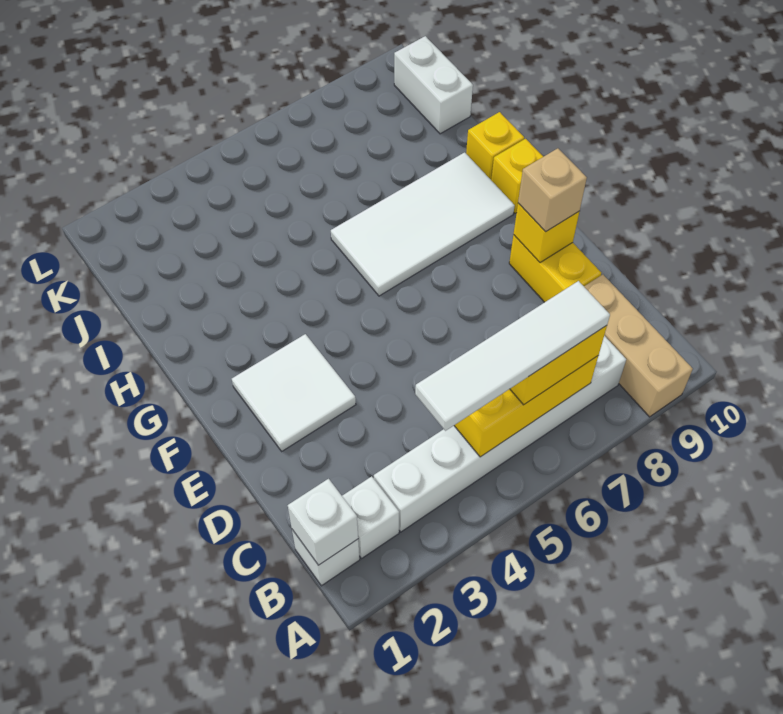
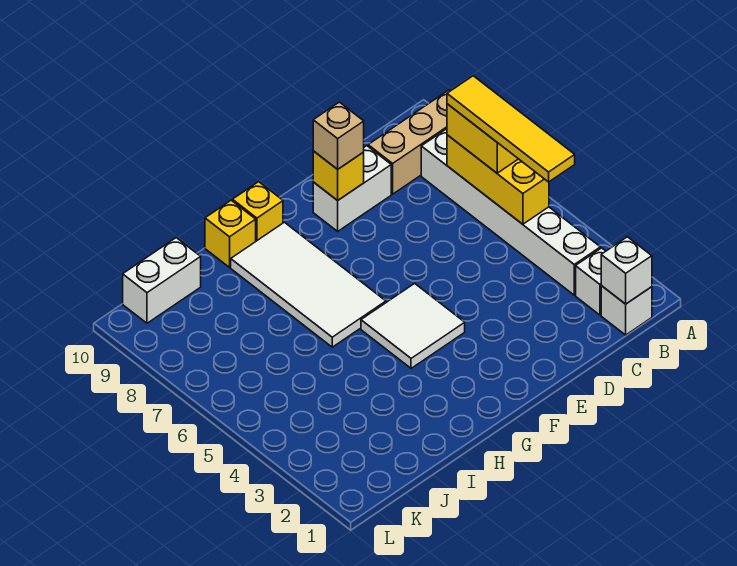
white 1x4 tile [415,281,610,431] -> yellow 1x4 tile [447,76,575,182]
yellow 1x2 brick [509,235,601,302] -> white 1x2 brick [313,146,391,231]
white 2x2 tile [232,334,356,451] -> white 2x2 tile moved to [361,283,465,368]

